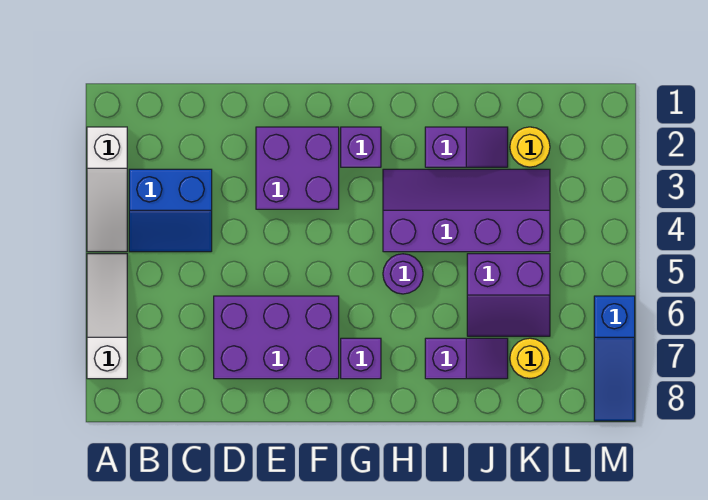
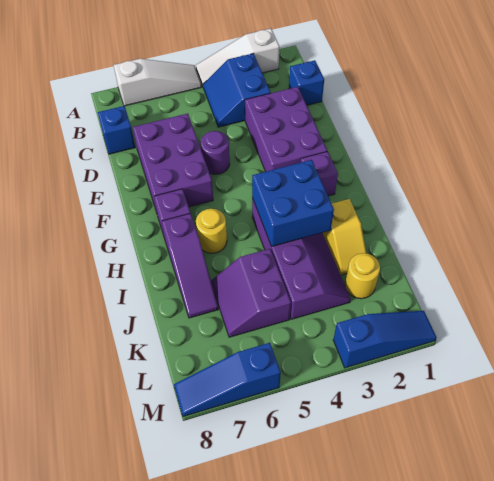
none -> blue 1x1 brick [289,60,324,105]
none -> blue 1x1 brick [98,106,135,154]
purple 2x2 brick [256,127,339,209] -> purple 2x3 brick [245,87,327,172]
none -> blue 2x2 brick [252,160,334,247]
purple 1x1 round brick [383,254,423,294] -> purple 1x1 round brick moved to [201,131,230,174]
purple 1x2 slope [425,127,508,167] -> yellow 1x2 slope [323,199,367,275]
purple 1x2 slope [425,338,508,379] -> purple 1x3 slope [162,213,218,318]
yellow 1x1 round brick [510,338,550,379] -> yellow 1x1 round brick moved to [196,209,227,253]
none -> blue 1x3 slope [333,311,437,368]

